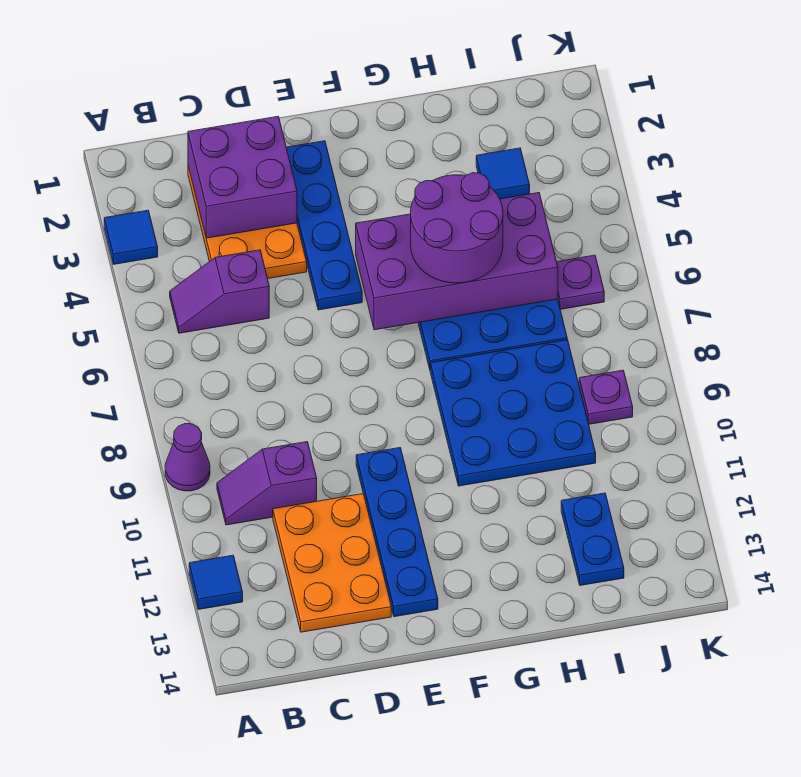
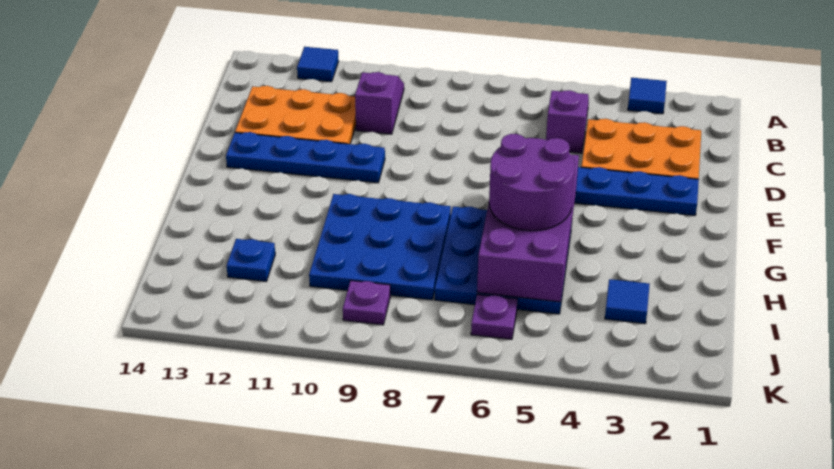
purple 1x1 cone [165,424,210,491] -> none
purple 2x2 brick [188,117,297,238] -> none
blue 1x2 plate [561,493,624,585] -> blue 1x1 plate [226,239,275,281]

